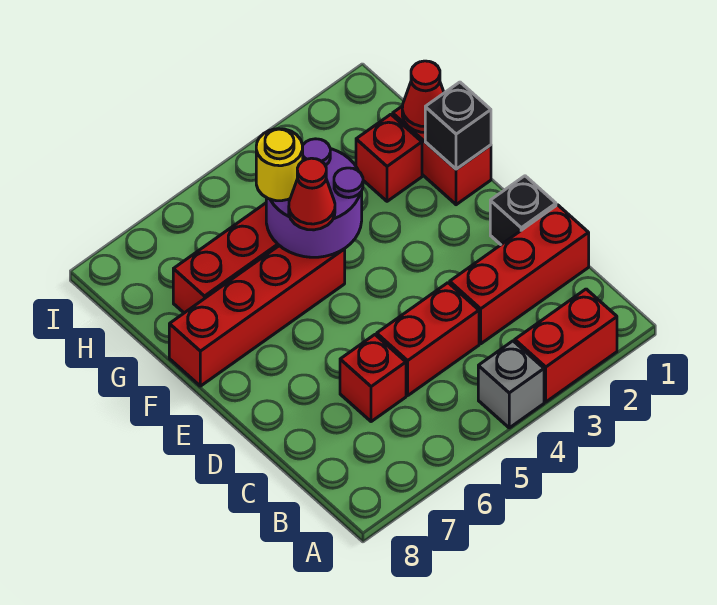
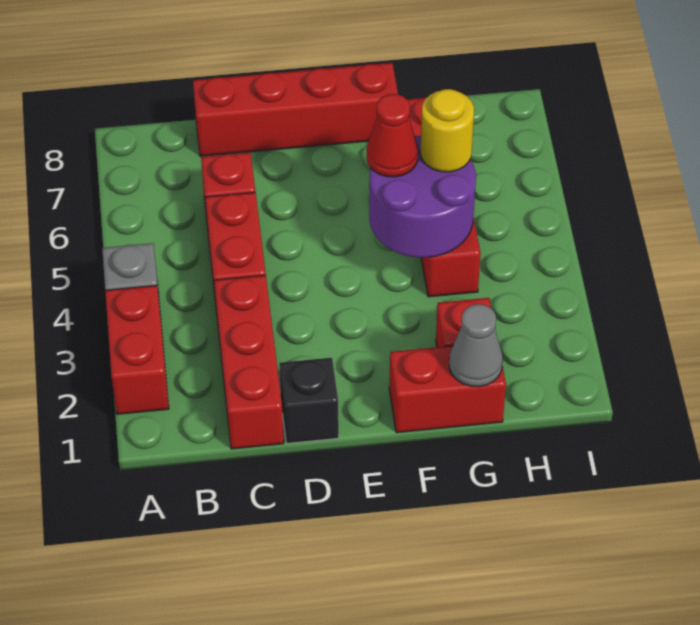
black 1x1 brick [425,82,491,169] -> none
red 1x4 brick [169,246,345,386] -> red 1x4 brick turned to [193,63,398,156]
red 1x1 cone [402,61,444,132] -> grey 1x1 cone [449,304,503,387]

